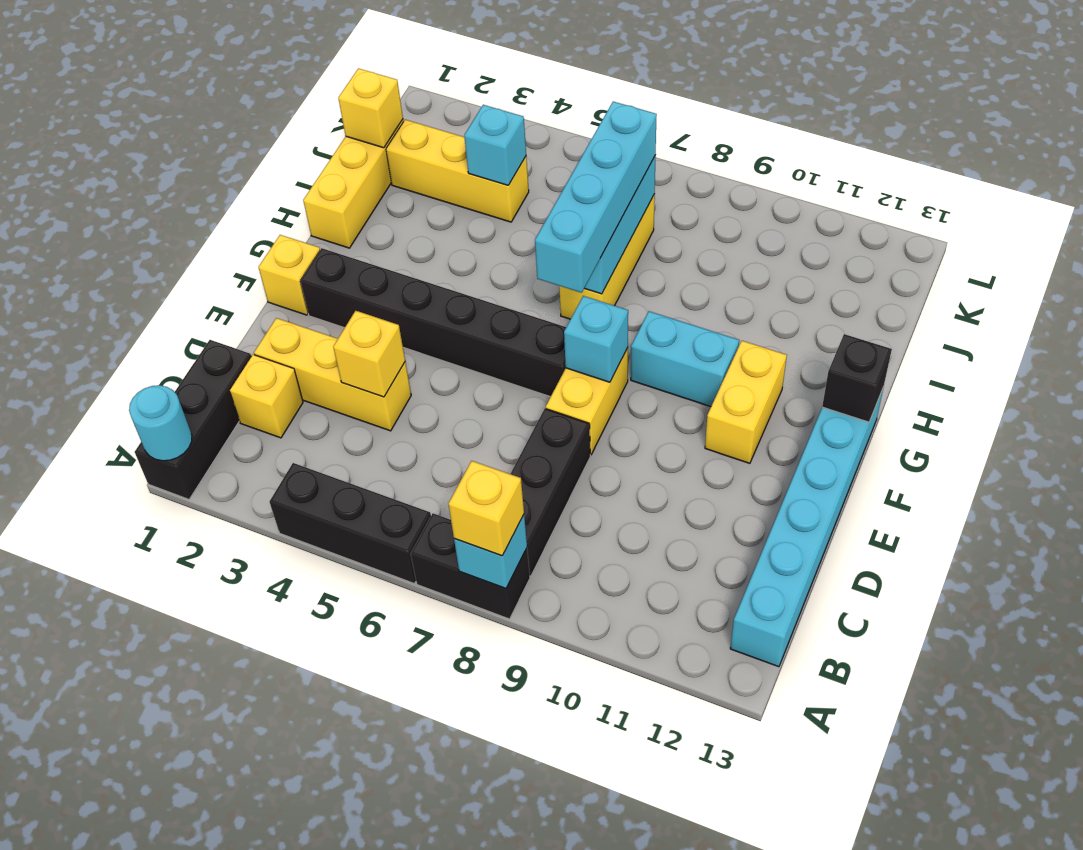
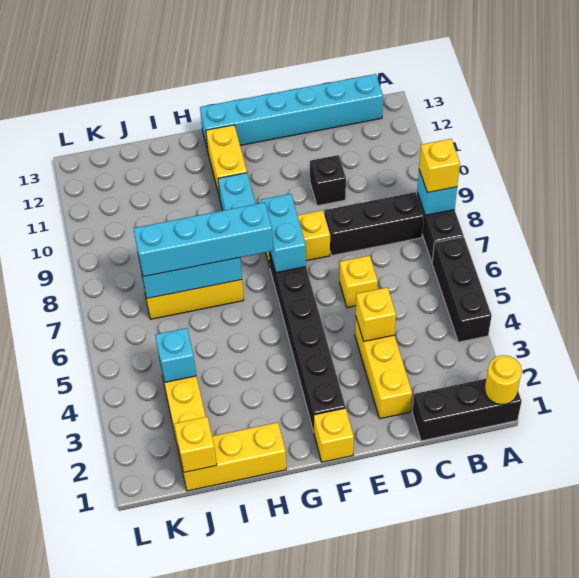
cyan 1x1 round brick [129,385,192,461] -> yellow 1x1 round brick [485,355,522,404]
yellow 1x1 brick [230,355,303,438] -> yellow 1x1 brick moved to [339,256,378,308]
cyan 1x1 brick [564,296,628,382] -> cyan 1x2 brick [261,194,306,273]
yellow 1x2 brick [705,341,787,463] -> yellow 1x2 brick turned to [206,125,247,198]
black 1x1 brick [822,334,892,422] -> black 1x1 brick moved to [310,155,346,206]

